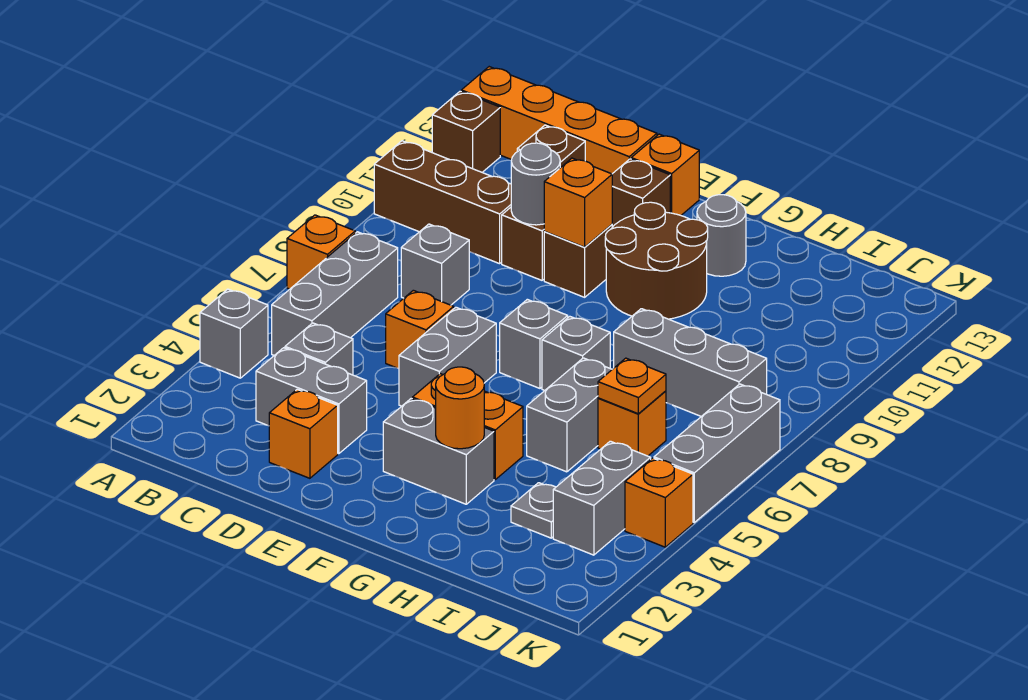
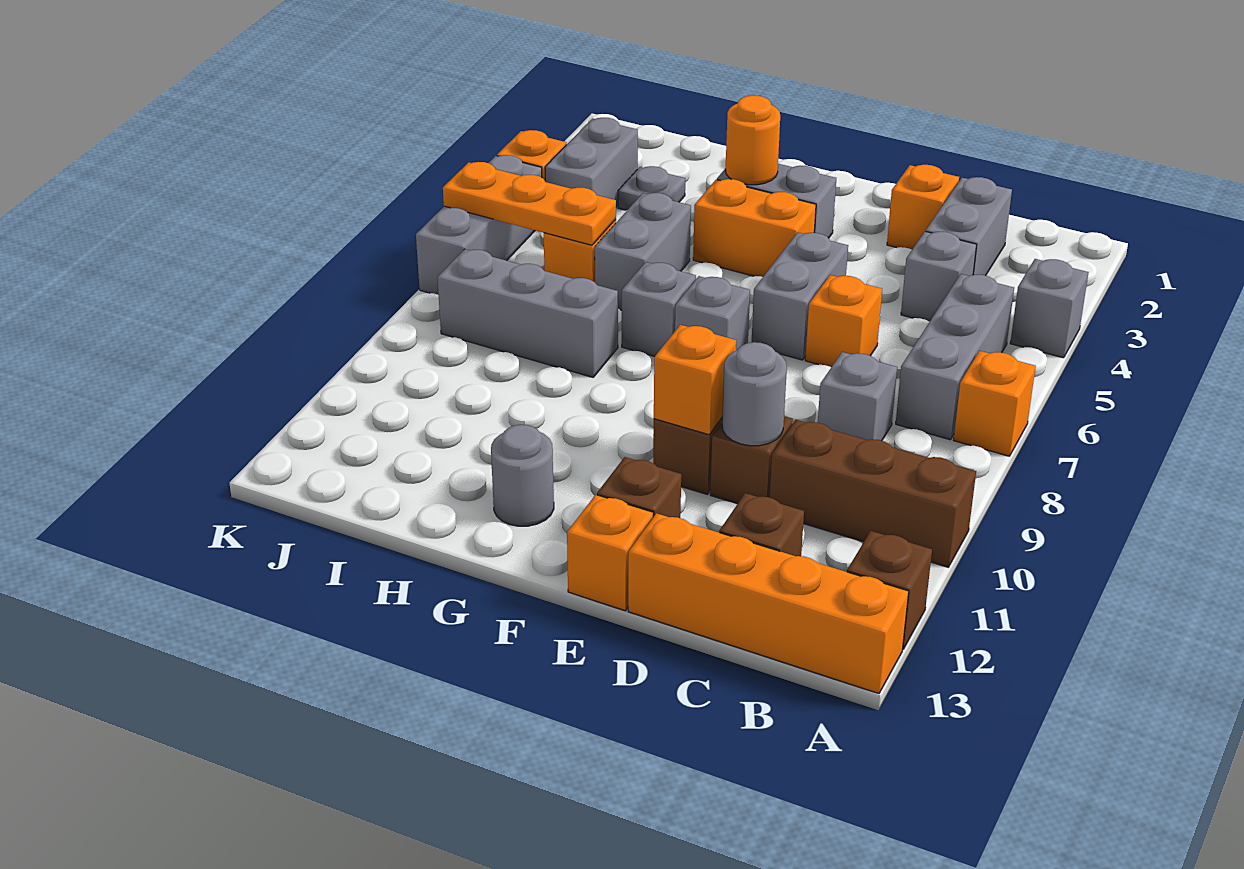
grey 1x2 brick [256,348,367,454] -> grey 1x2 brick turned to [926,177,1012,276]
brown 2x2 round brick [605,202,708,319] -> none
orange 1x1 plate [598,358,666,414] -> orange 1x3 plate [443,162,616,245]

